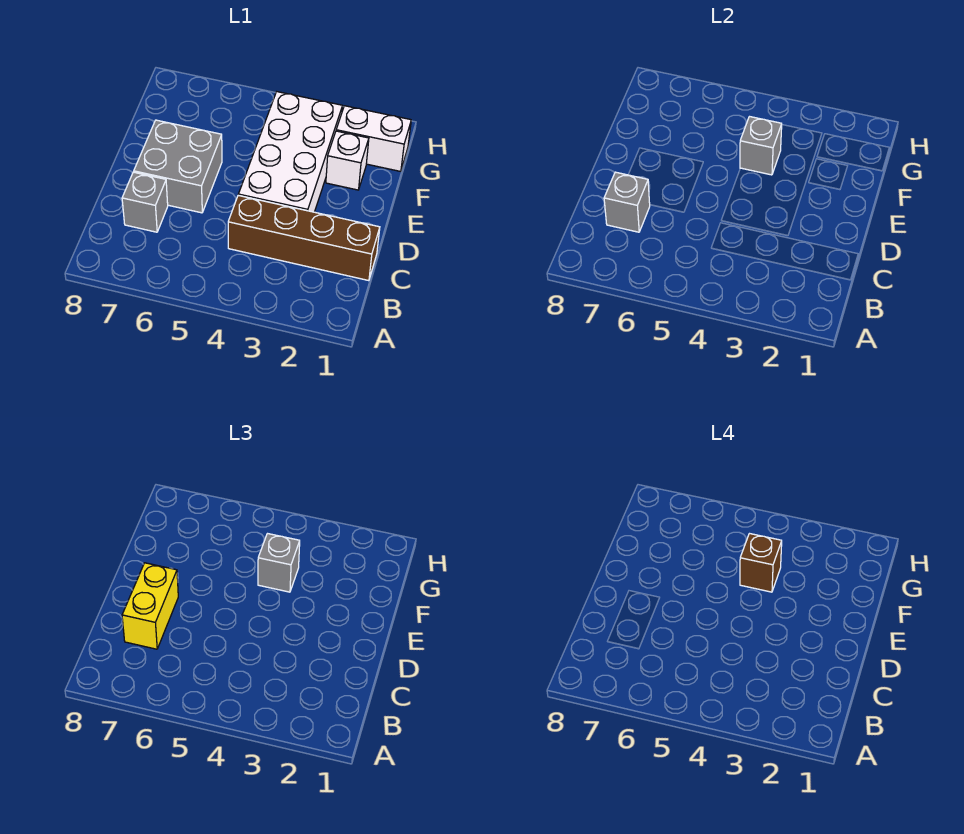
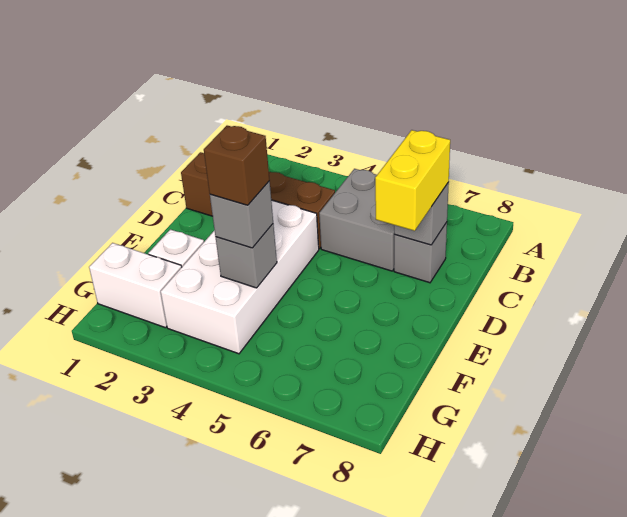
grey 2x2 brick [134,120,222,213] -> grey 2x2 brick moved to [319,169,394,271]

